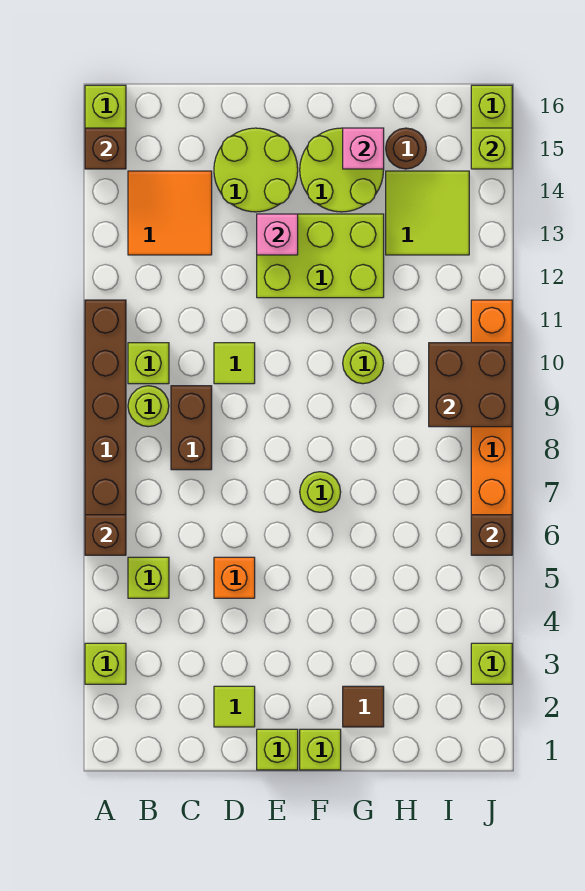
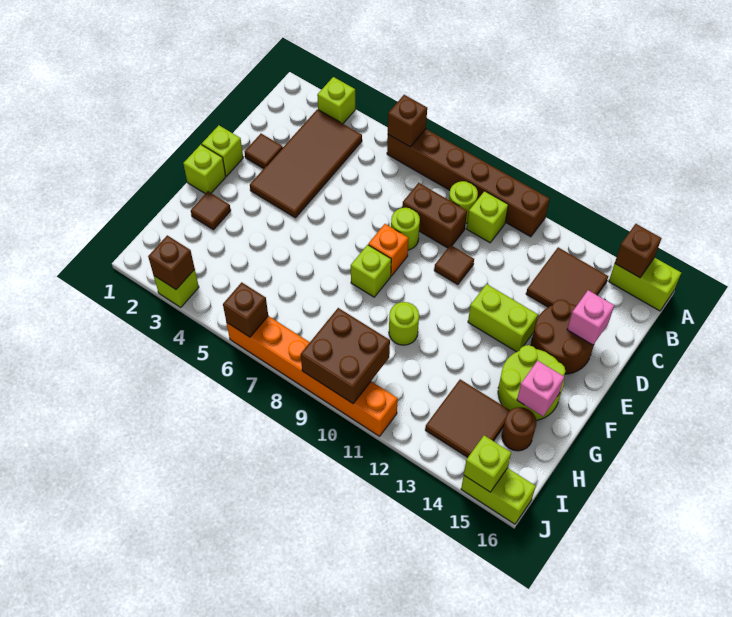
none -> brown 2x4 tile [250,109,362,218]
lime 1x1 brick [128,557,169,598] -> lime 1x1 brick moved to [351,245,391,297]
orange 2x2 tile [128,171,212,255] -> brown 2x2 tile [526,247,608,307]
lime 1x1 tile [214,686,255,727] -> brown 1x1 tile [245,134,283,169]
orange 1x1 brick [214,557,255,598] -> orange 1x1 brick moved to [368,224,408,276]
lime 1x1 tile [214,343,255,384] -> brown 1x1 tile [434,245,474,285]
lime 2x2 round brick [214,128,298,212] -> brown 2x2 round brick [531,300,594,374]
lime 2x3 brick [257,214,384,298] -> lime 1x2 brick [468,284,538,352]
pink 1x1 brick [257,214,298,255] -> pink 1x1 brick moved to [567,290,614,345]
lime 1x1 round brick [300,472,341,512] -> lime 1x1 round brick moved to [391,208,420,250]
lime 2x2 tile [386,171,469,255] -> brown 2x2 tile [425,379,510,457]
none -> brown 1x1 brick [148,235,195,290]

